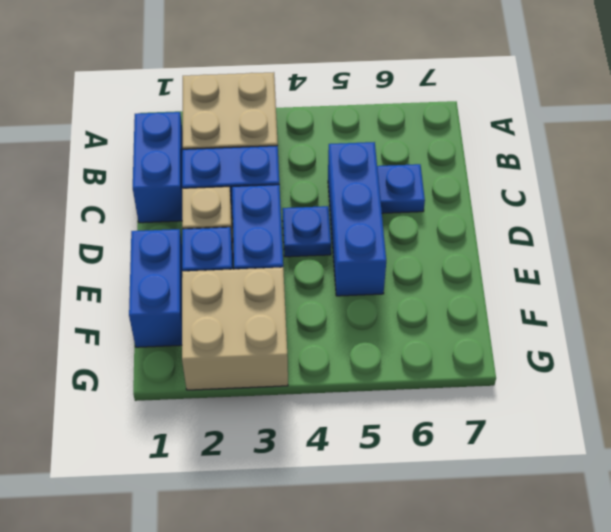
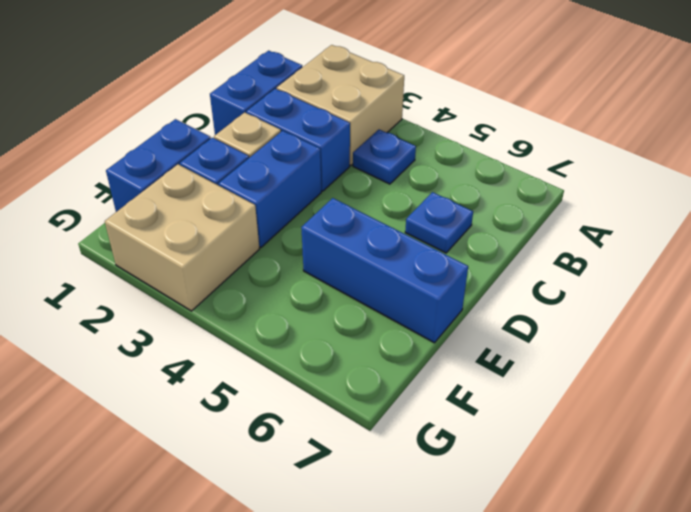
blue 1x3 brick [328,142,386,296] -> blue 1x3 brick turned to [301,198,468,343]
blue 1x1 plate [282,206,331,257] -> blue 1x1 plate moved to [353,130,416,184]

